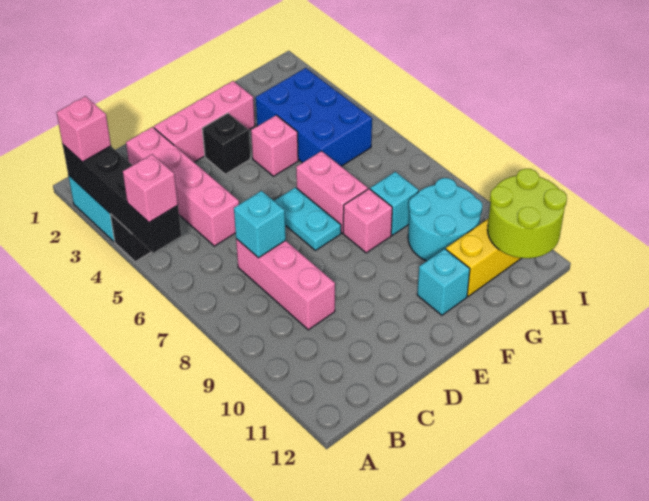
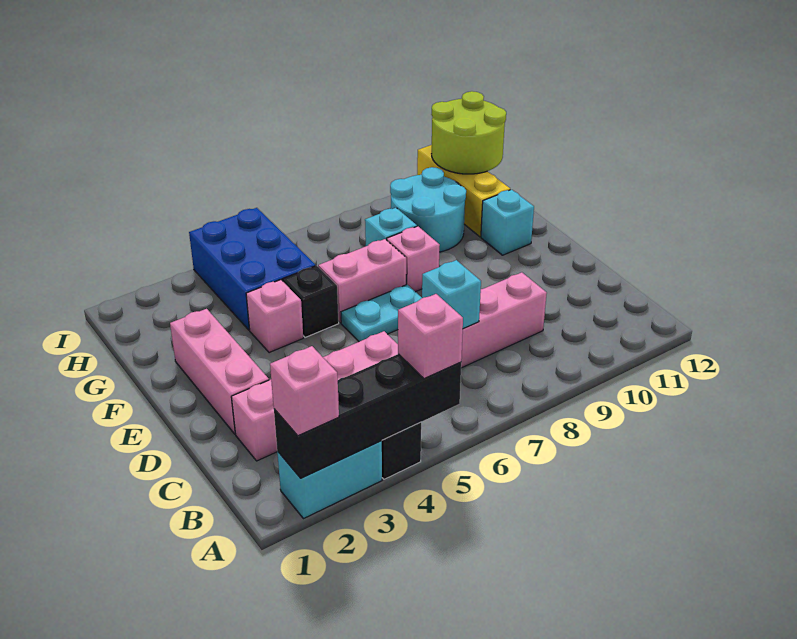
black 1x1 brick [202,113,250,174] -> black 1x1 brick moved to [283,266,339,338]
blue 2x3 brick [256,68,372,166] -> blue 2x3 brick turned to [189,208,316,330]

